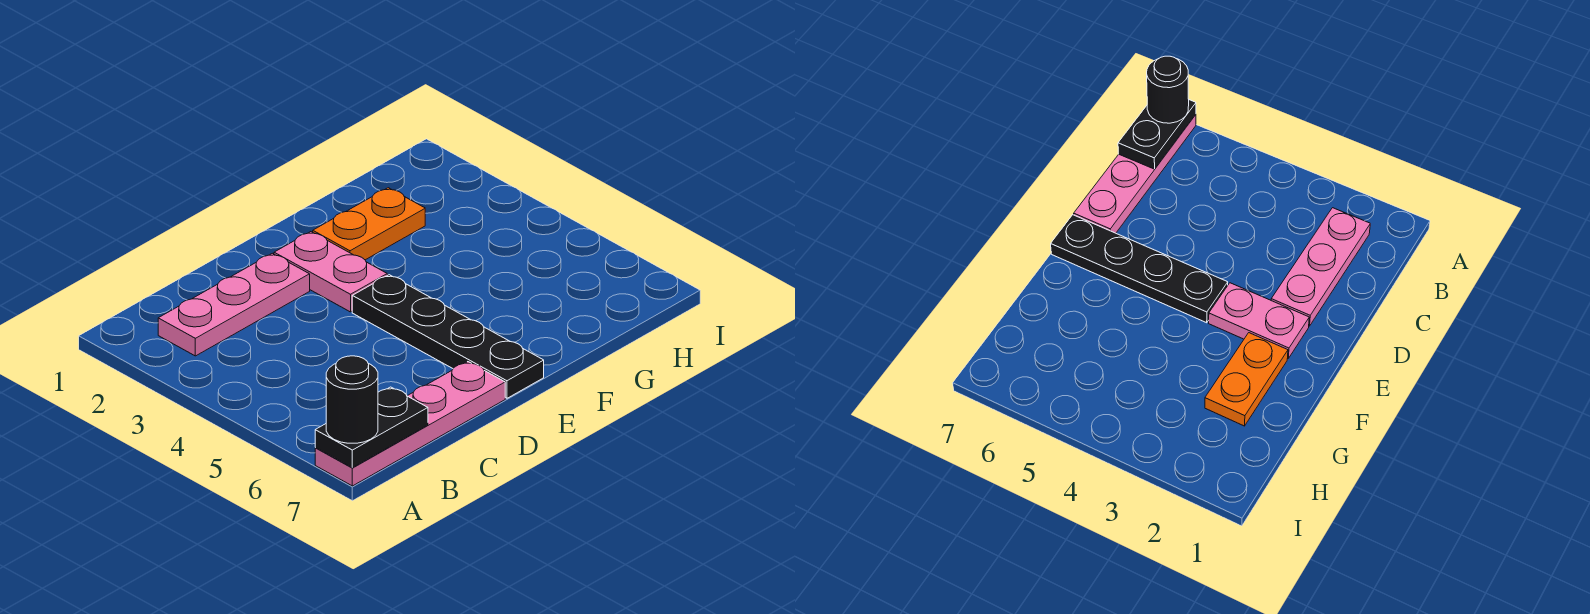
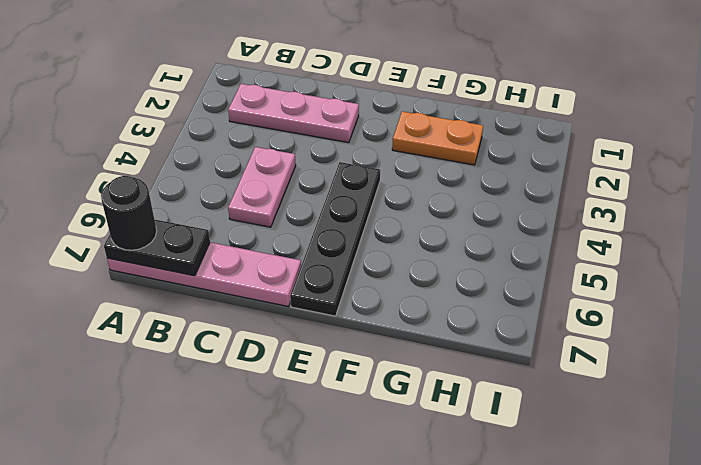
pink 1x2 plate [274,232,387,312] -> pink 1x2 plate moved to [228,147,296,227]

